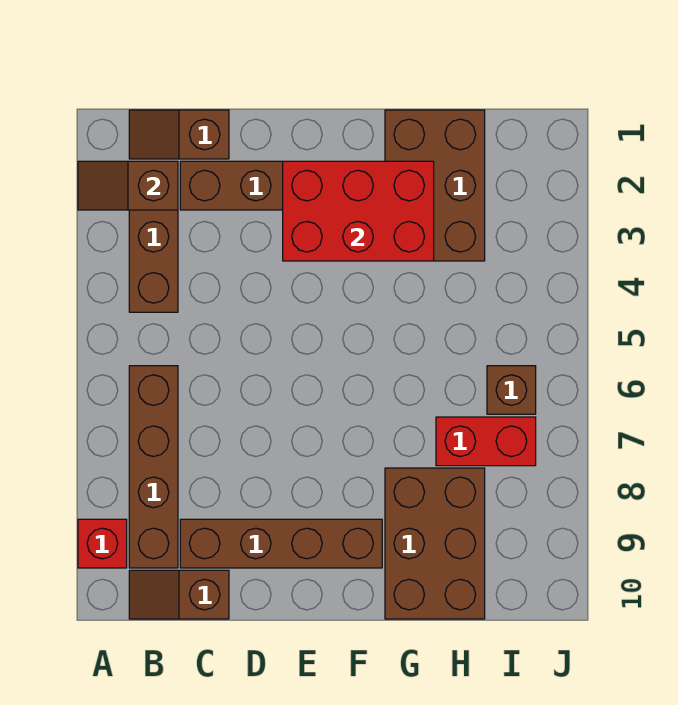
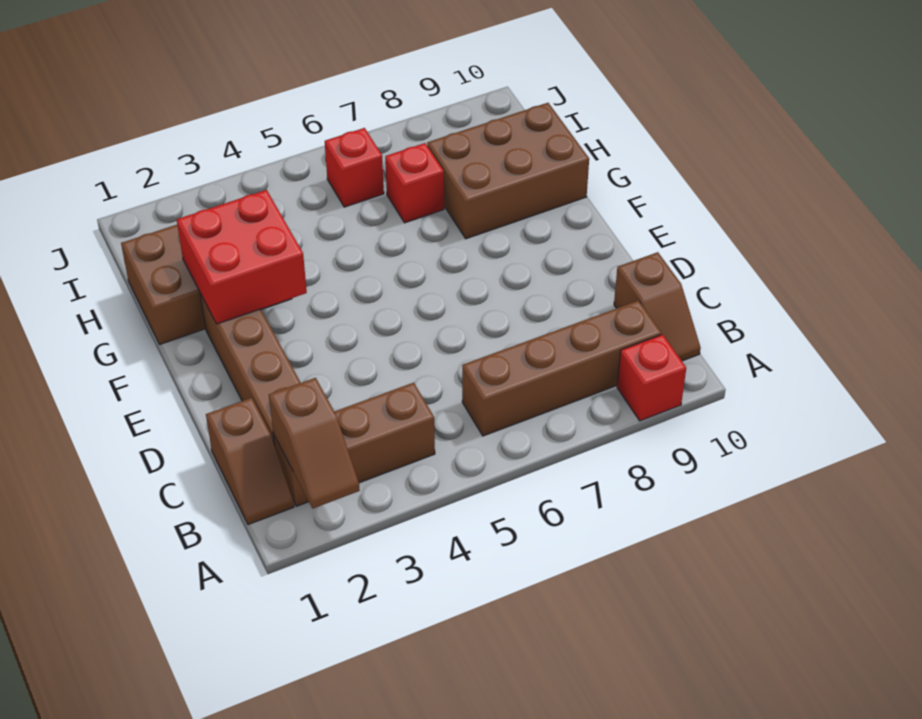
brown 1x4 brick [180,519,382,568] -> none
red 2x3 brick [283,161,434,261] -> red 2x2 brick [177,190,307,324]
red 1x2 brick [436,417,536,466] -> red 1x1 brick [385,143,444,223]
brown 1x1 brick [487,366,536,414] -> red 1x1 brick [325,128,384,207]

